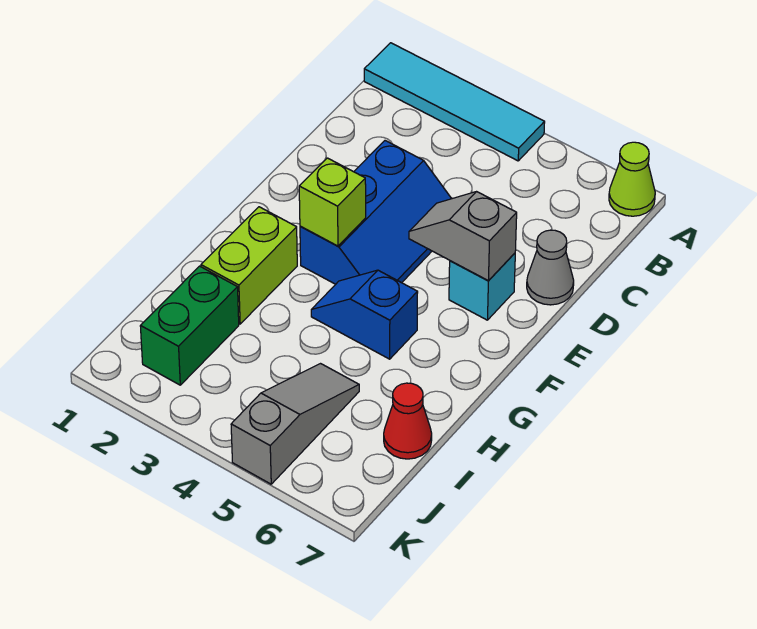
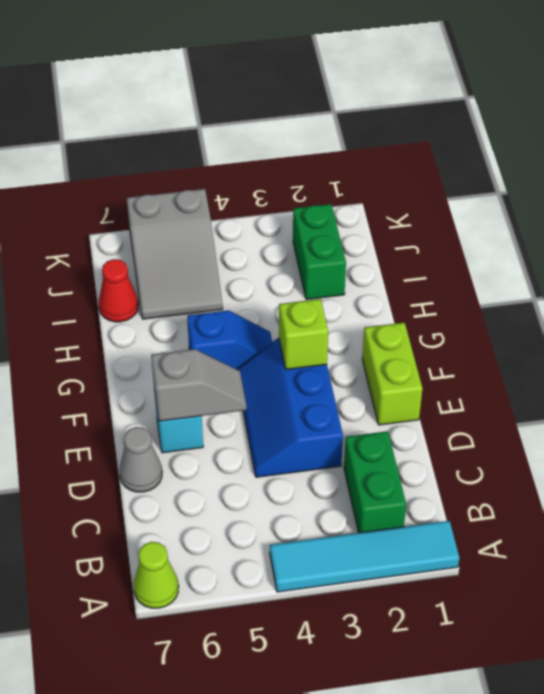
none -> green 1x2 brick [344,431,406,533]
lime 1x2 brick [201,207,297,324] -> lime 1x2 brick moved to [362,323,422,425]
grey 1x3 slope [231,364,359,484] -> grey 2x3 slope [127,189,223,319]

